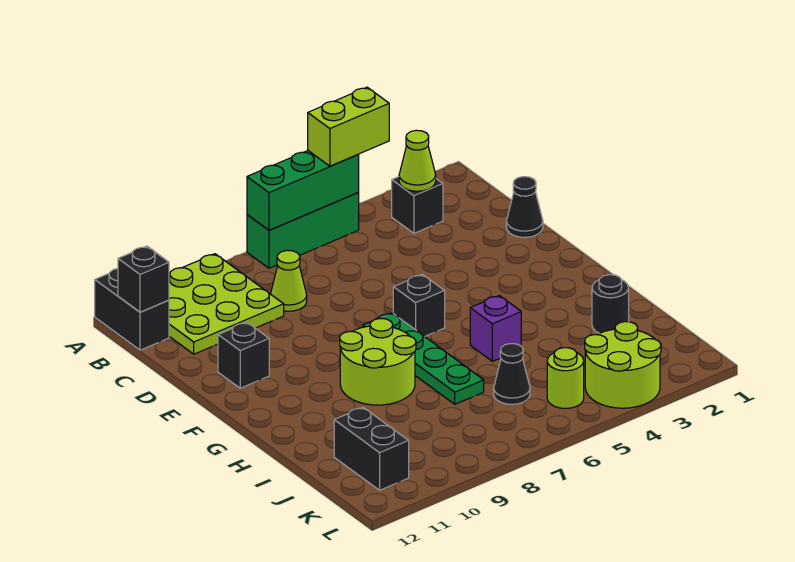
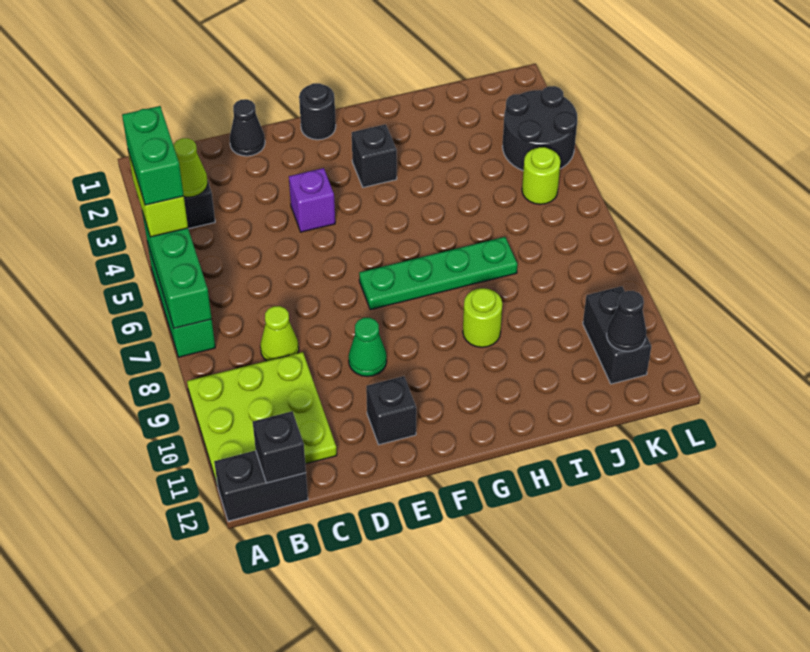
none -> green 1x2 brick [122,106,184,205]
none -> green 1x1 cone [348,318,387,377]
black 1x1 brick [393,274,445,336] -> black 1x1 brick moved to [352,124,397,187]
lime 2x2 round brick [340,319,416,405] -> lime 1x1 round brick [463,288,502,347]
purple 1x1 brick [470,296,521,361] -> purple 1x1 brick moved to [289,168,335,232]
black 1x1 round brick [592,275,629,333] -> black 1x1 round brick moved to [299,83,336,140]
black 1x1 cone [494,344,530,404] -> black 1x1 cone moved to [607,291,646,351]
black 1x2 brick [334,407,409,490] -> black 1x2 brick turned to [583,286,651,384]
lime 2x2 round brick [585,322,661,408] -> black 2x2 round brick [503,86,577,170]

